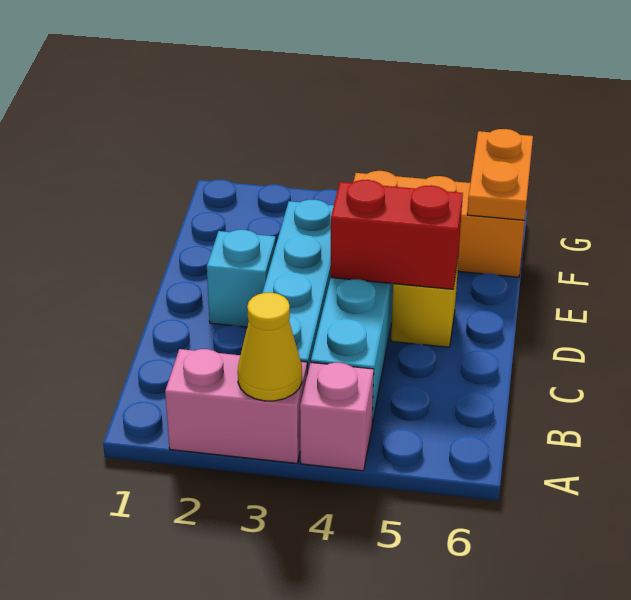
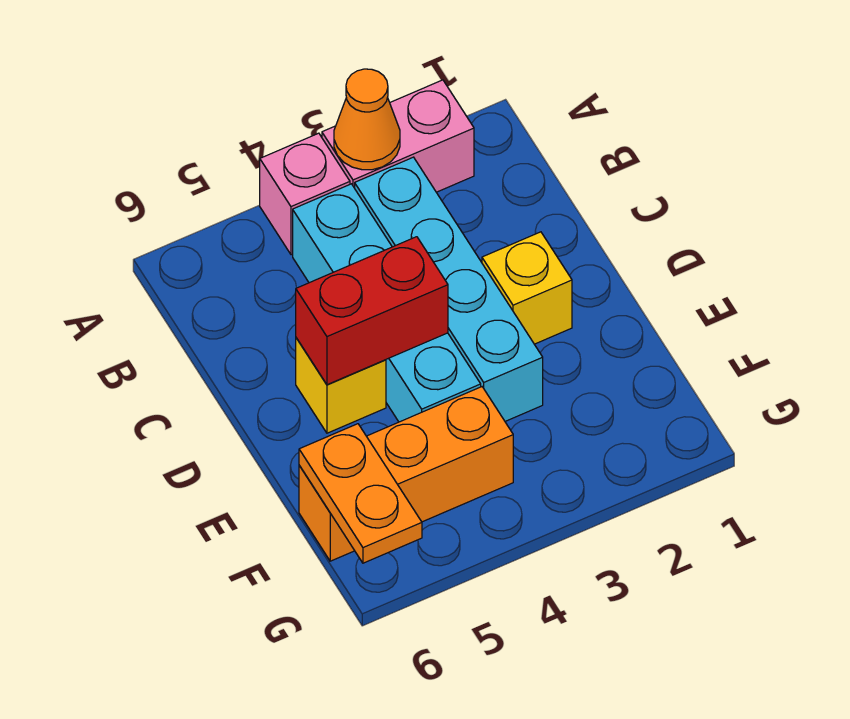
yellow 1x1 cone [238,293,302,401] -> orange 1x1 cone [334,69,400,170]
cyan 1x1 brick [207,230,276,327] -> yellow 1x1 brick [482,232,572,344]

